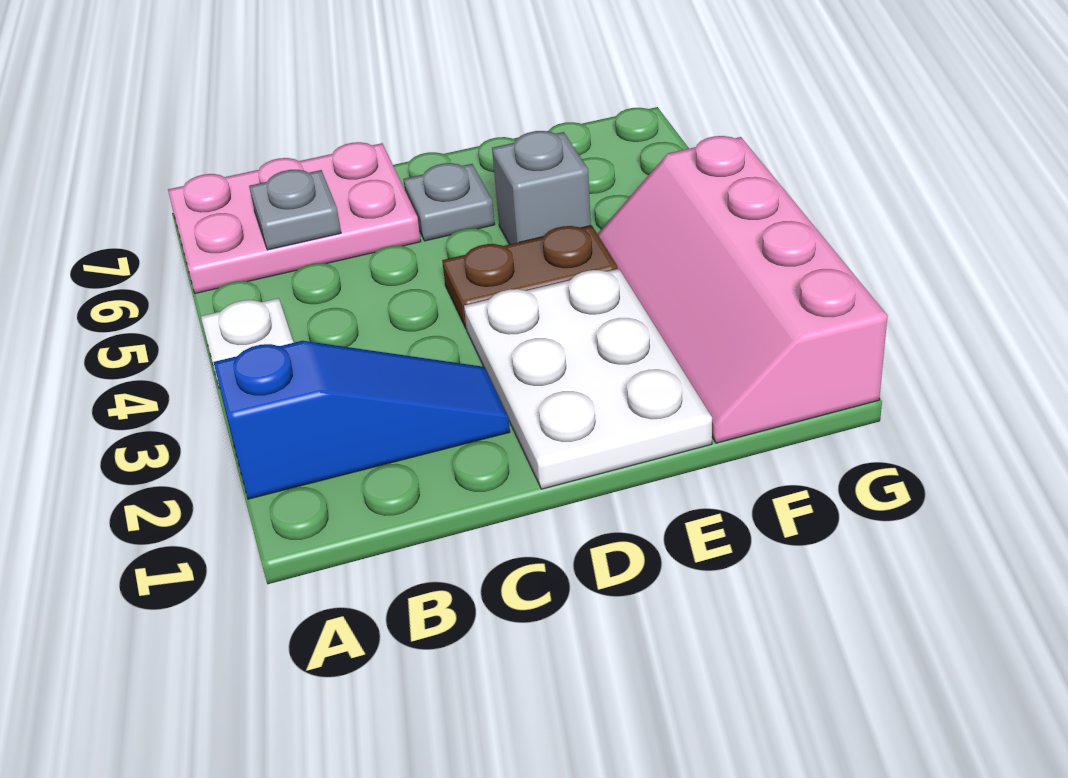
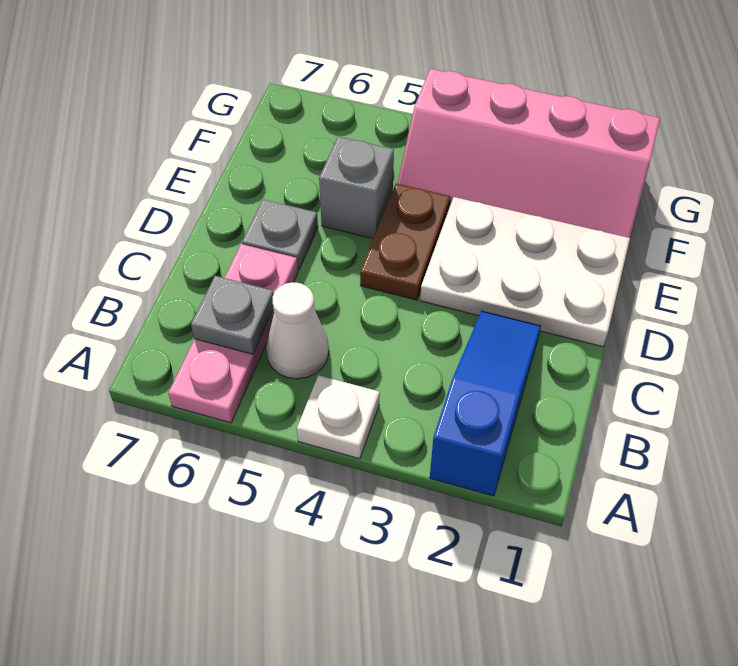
pink 2x3 plate [168,142,421,293] -> pink 1x3 plate [168,244,298,423]
none -> white 1x1 cone [266,282,329,379]

